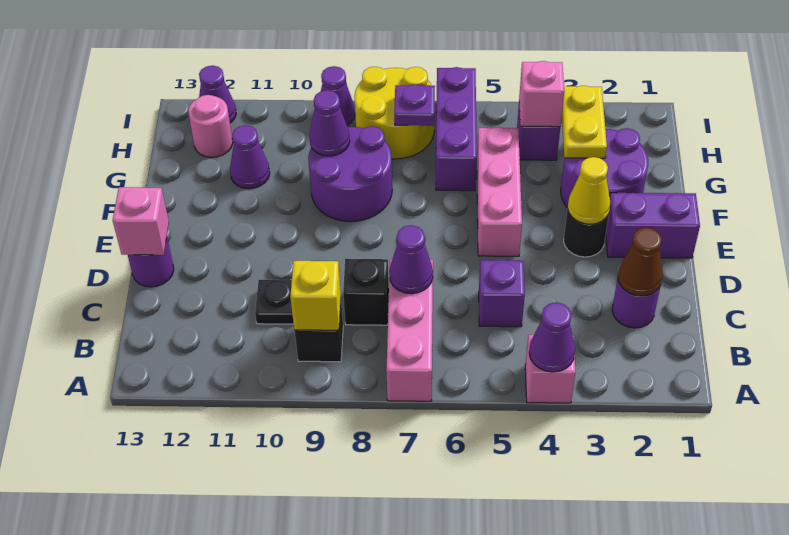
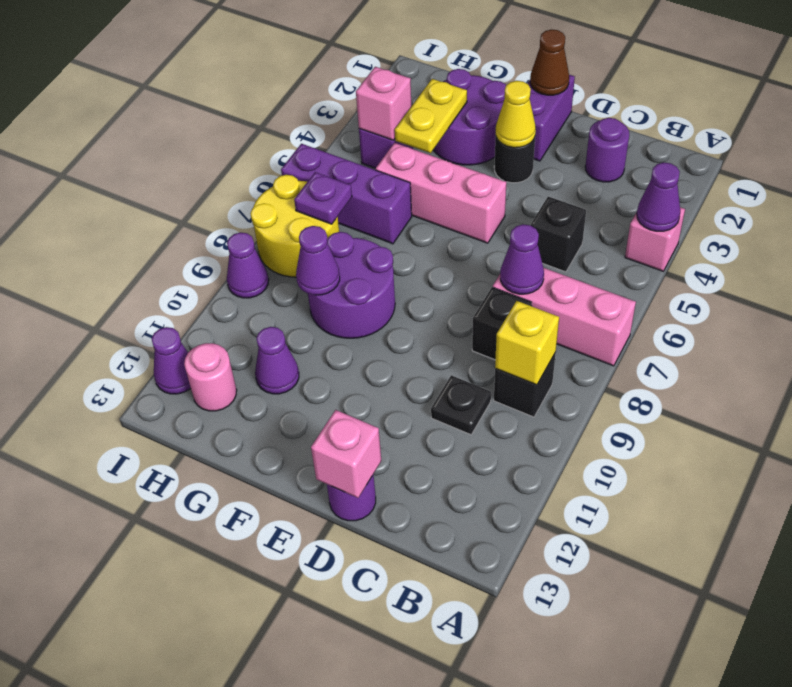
brown 1x1 cone [618,228,663,296] -> brown 1x1 cone moved to [530,30,569,95]
purple 1x1 brick [479,260,525,327] -> black 1x1 brick [531,197,586,272]
yellow 1x2 plate [562,86,607,158] -> yellow 1x2 plate turned to [395,79,467,153]

